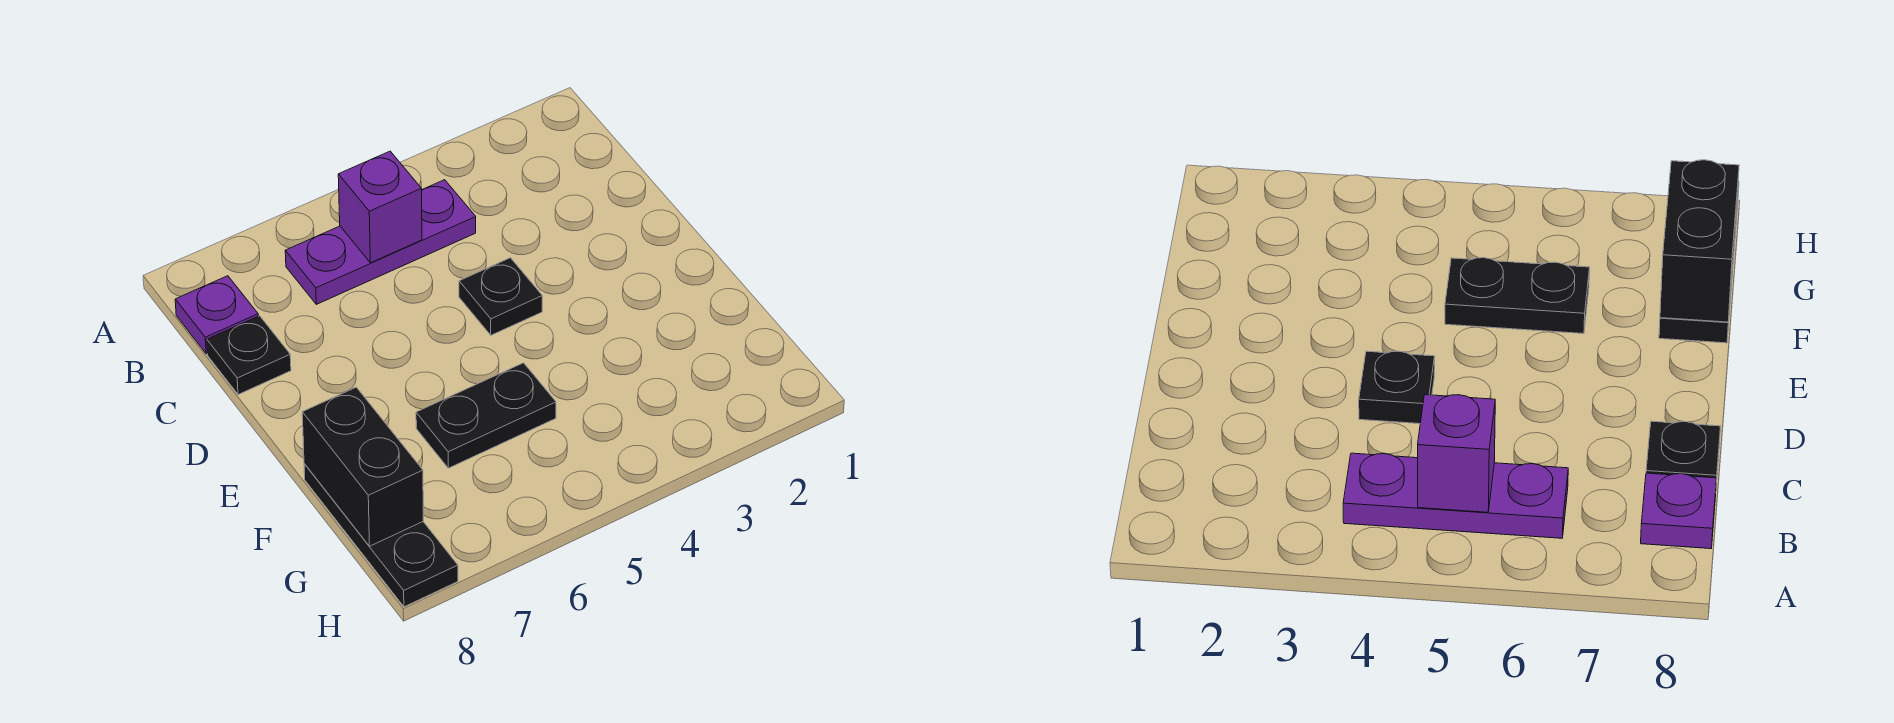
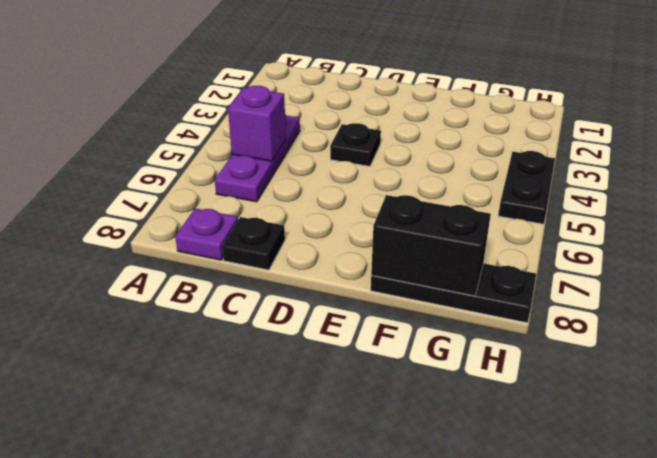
black 1x2 plate [416,363,556,468] -> black 1x2 plate moved to [498,151,555,224]

